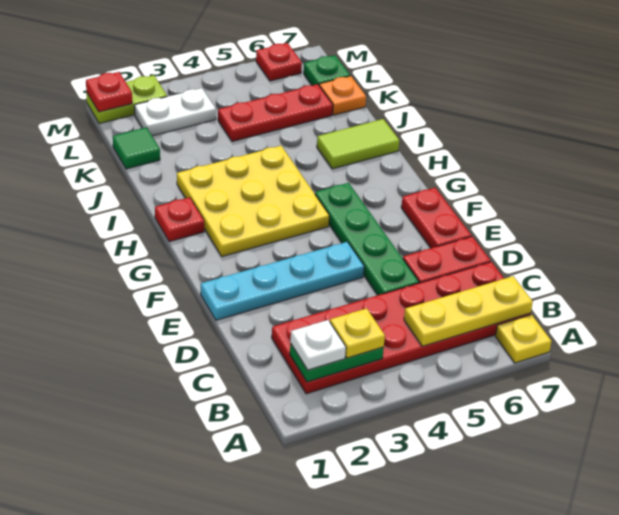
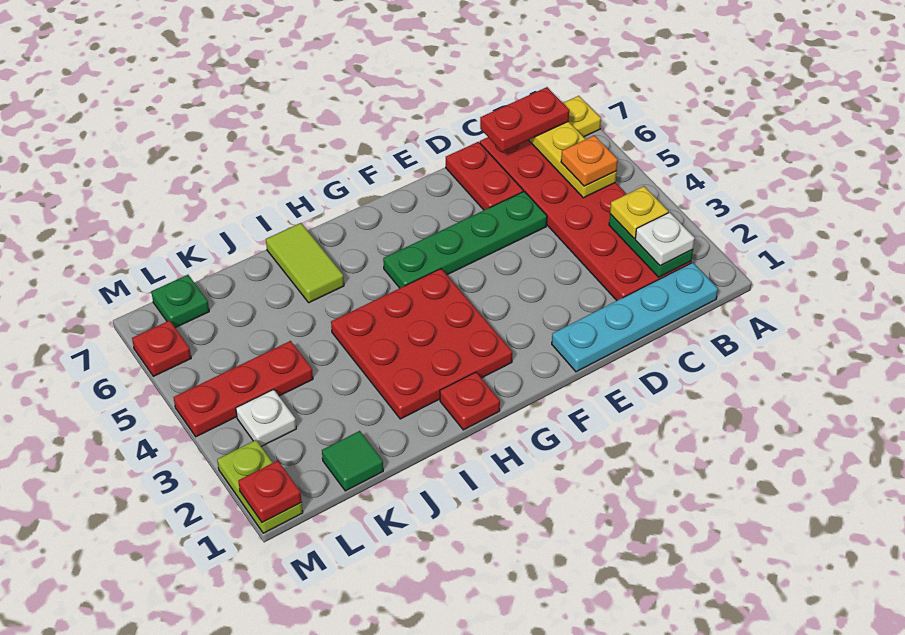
cyan 1x4 plate [201,242,364,320] -> cyan 1x4 plate turned to [552,263,718,372]
red 1x2 plate [401,188,471,248] -> red 1x2 plate moved to [480,87,569,152]
yellow 3x3 plate [177,146,329,257] -> red 3x3 plate [331,269,512,419]
red 1x3 plate [218,84,333,142] -> red 1x3 plate turned to [174,341,313,437]
orange 1x1 plate [319,76,366,115] -> orange 1x1 plate moved to [561,136,618,186]
white 1x2 plate [135,88,216,136] -> white 1x1 plate [236,389,296,446]

